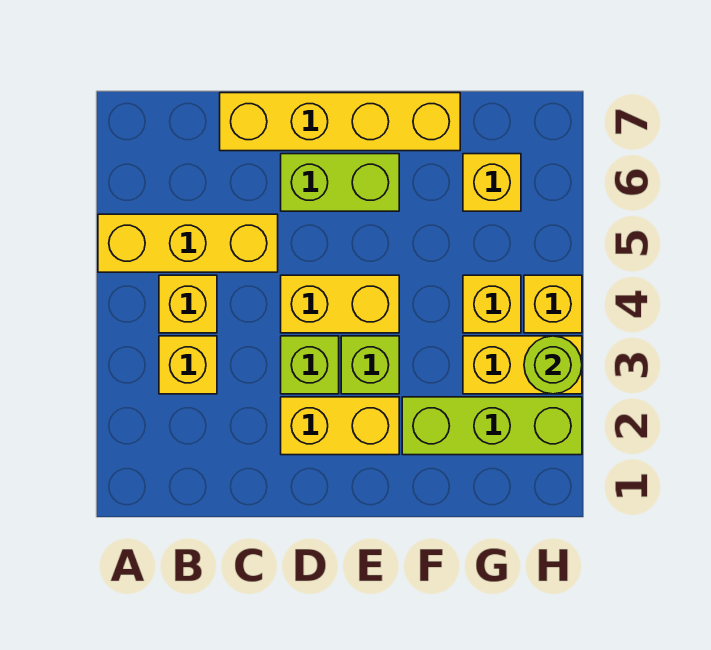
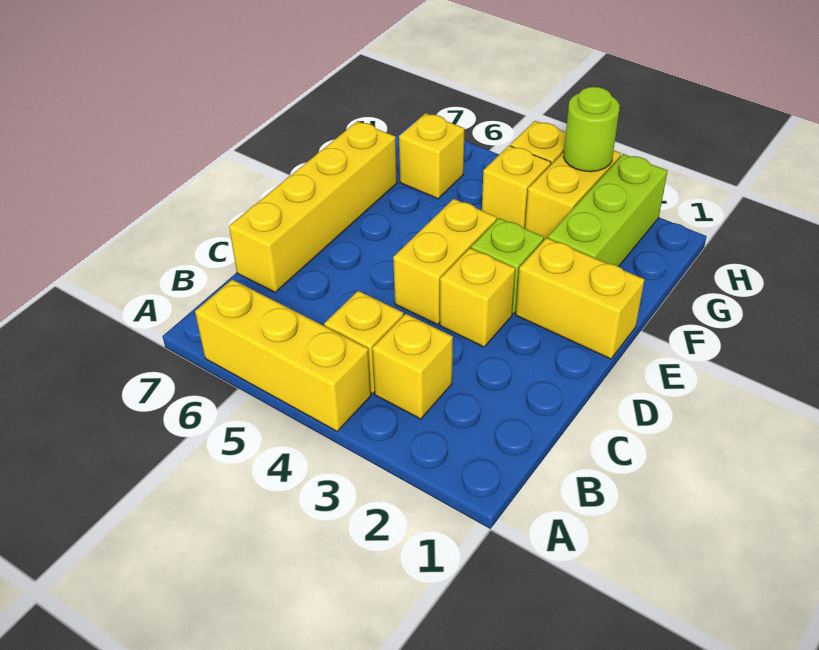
yellow 1x3 brick [98,214,278,272] -> yellow 1x3 brick turned to [195,280,371,431]
yellow 1x2 brick [281,397,399,455] -> yellow 1x2 brick turned to [516,238,645,359]
lime 1x1 brick [281,336,339,394] -> yellow 1x1 brick [440,248,515,347]
lime 1x2 brick [281,154,399,211] -> none

